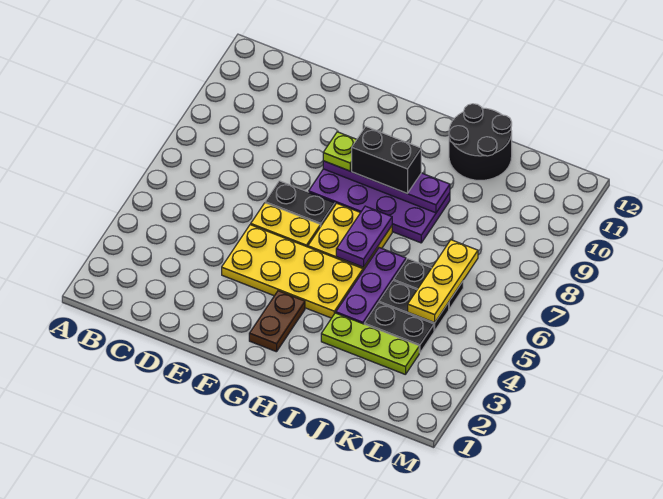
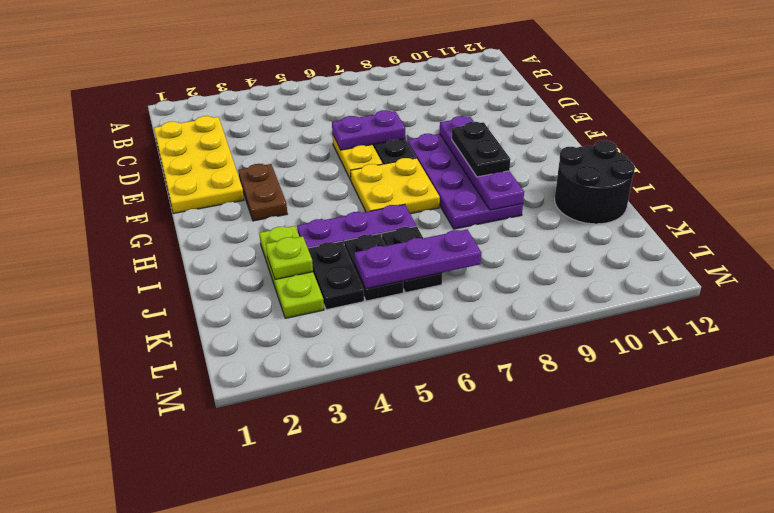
yellow 2x4 plate [222,225,363,318] -> yellow 2x4 plate moved to [154,116,244,214]
lime 1x1 plate [323,132,357,171] -> lime 1x1 plate moved to [266,236,313,279]
brown 1x2 plate [249,291,305,352] -> brown 1x2 plate turned to [238,164,287,221]
black 1x2 brick [352,127,421,193] -> black 1x2 plate [452,122,510,177]
purple 1x2 plate [336,206,392,267] -> purple 1x2 plate moved to [332,110,405,150]
yellow 1x3 plate [408,240,478,323] -> purple 1x3 plate [354,229,481,289]

